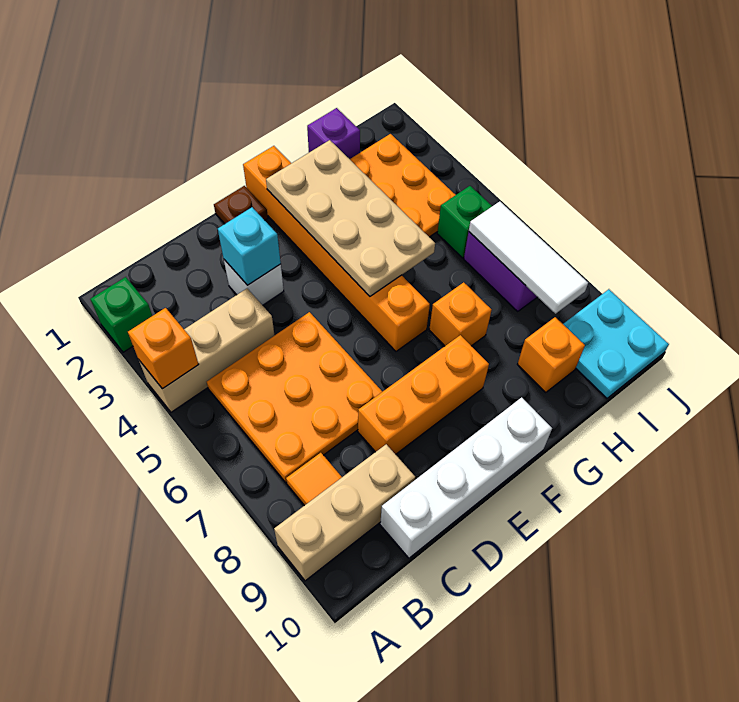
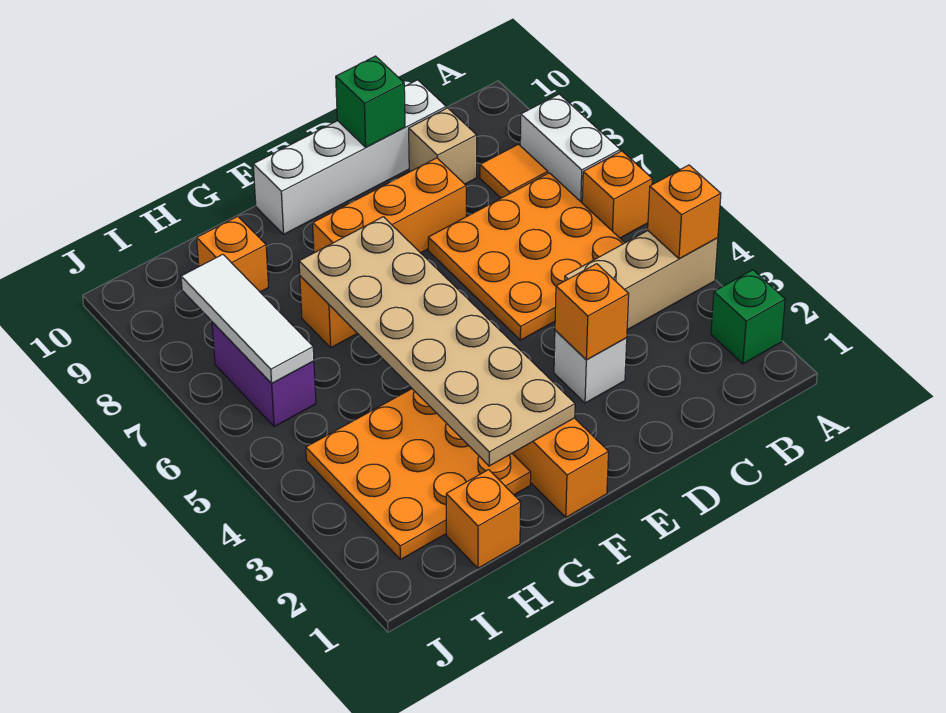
none -> orange 1x1 brick [582,151,652,238]
none -> white 1x2 brick [520,94,620,203]
tan 1x3 brick [274,444,415,581] -> tan 1x1 brick [409,108,477,184]
cyan 1x1 brick [218,207,281,285] -> orange 1x1 brick [555,264,629,360]
brown 1x1 plate [214,186,268,224] -> none
tan 2x4 plate [266,140,435,296] -> tan 2x6 plate [299,217,575,466]
purple 1x1 brick [307,108,360,159] -> orange 1x1 brick [446,470,521,568]
green 1x1 brick [437,186,492,258] -> green 1x1 brick moved to [336,56,405,147]
cyan 2x2 plate [563,289,669,398] -> none

